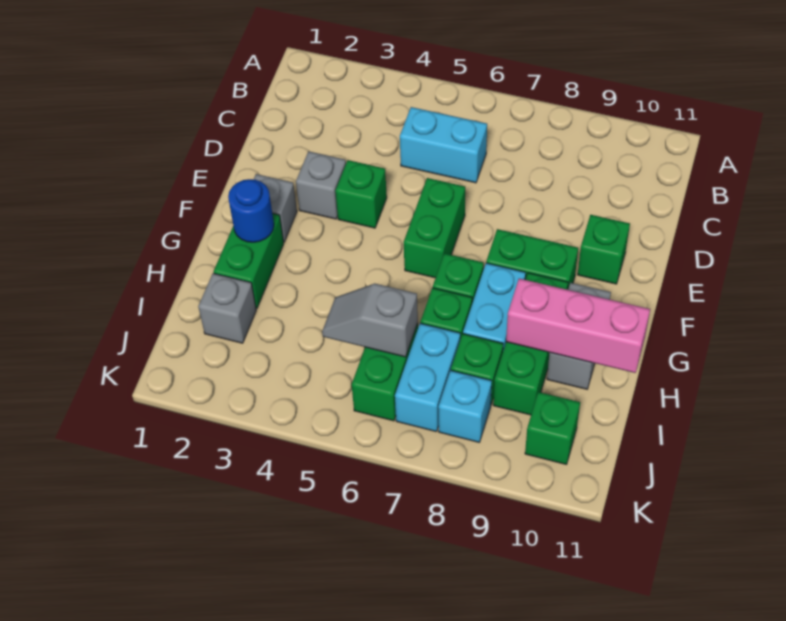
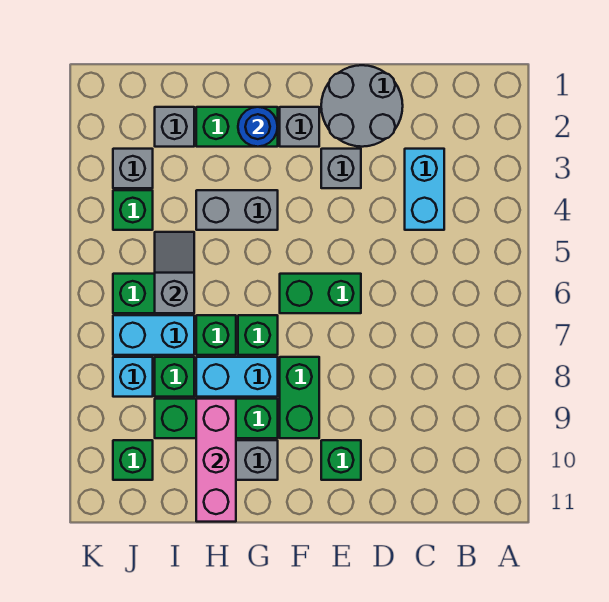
cyan 1x2 brick [400,107,487,183] -> cyan 1x2 brick moved to [405,149,444,230]
none -> grey 2x2 round brick [321,65,403,147]
green 1x1 brick [335,160,387,228] -> green 1x1 brick moved to [113,190,153,230]
none -> grey 1x2 brick [196,190,278,230]
none -> grey 1x1 brick [113,149,153,188]

